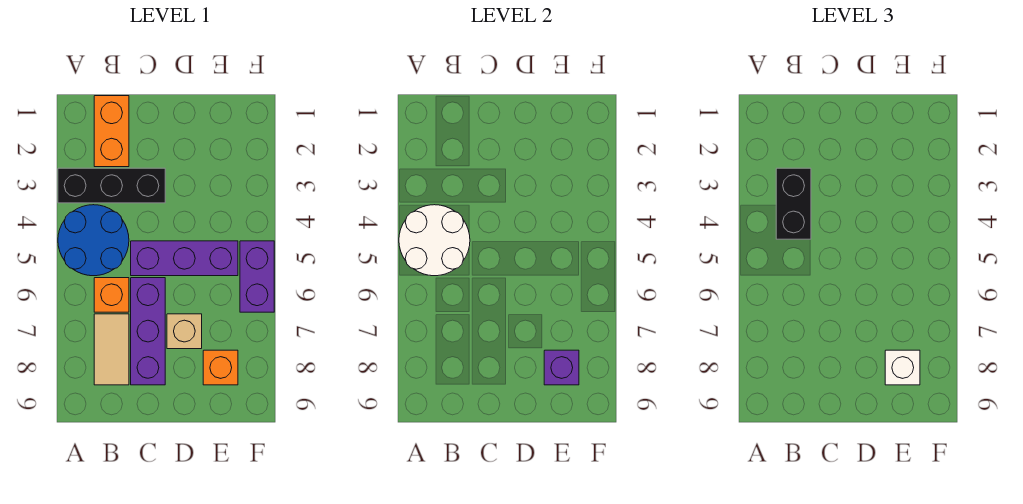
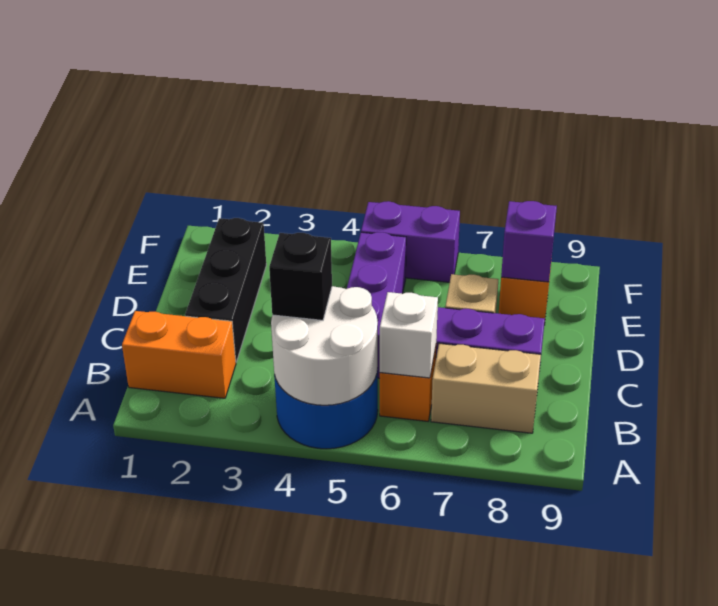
black 1x3 brick [58,168,165,203] -> black 1x3 brick moved to [185,218,266,362]
black 1x2 brick [776,168,811,239] -> black 1x1 brick [269,233,332,320]
tan 1x2 tile [94,314,129,385] -> tan 1x2 brick [431,344,541,433]
white 1x1 brick [885,350,920,385] -> white 1x1 brick moved to [380,292,438,378]

